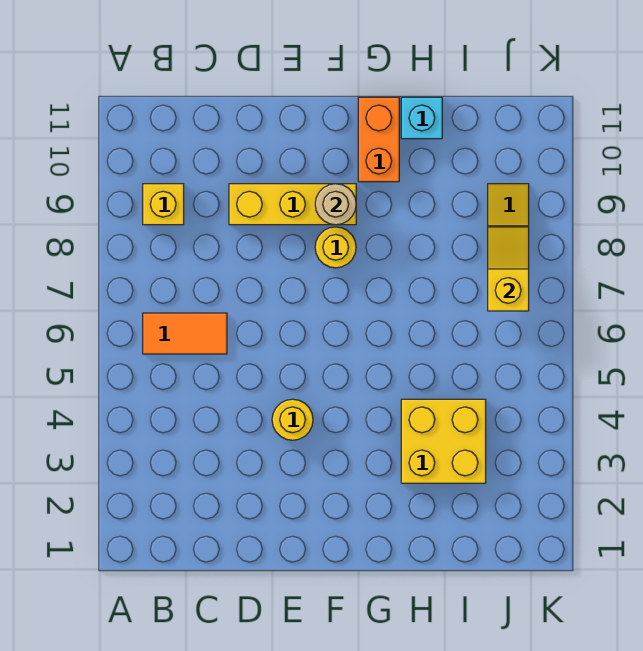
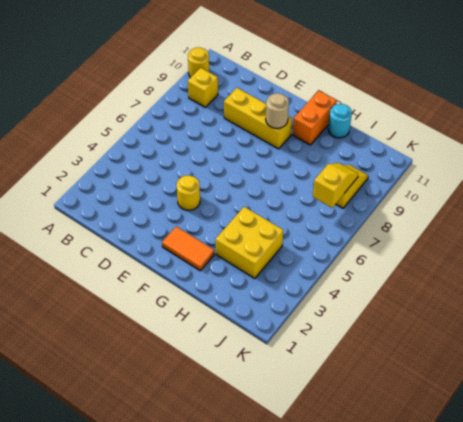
orange 1x2 tile [143,313,227,354] -> orange 1x2 tile moved to [162,226,214,271]
yellow 1x1 round brick [315,227,356,268] -> yellow 1x1 round brick moved to [188,47,209,78]
cyan 1x1 brick [401,97,442,139] -> cyan 1x1 round brick [328,104,352,138]

